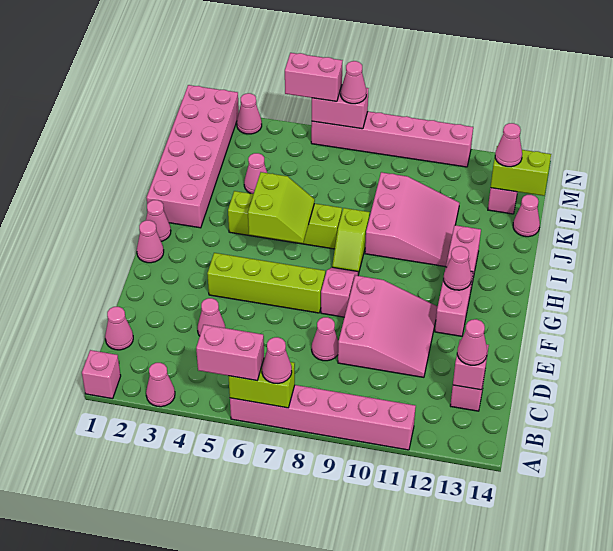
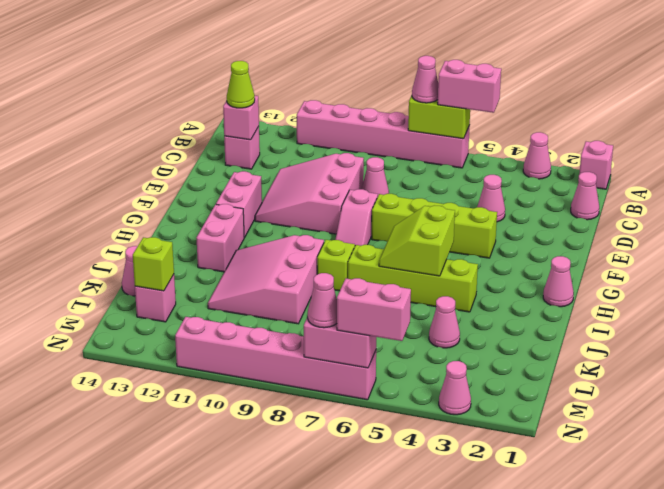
pink 1x1 cone [457,319,487,365] -> lime 1x1 cone [227,61,255,108]
pink 1x1 cone [137,220,164,263] -> none
pink 1x1 cone [444,246,471,290] -> none
pink 2x6 brick [146,85,239,228] -> none
lime 1x2 brick [491,146,551,196] -> lime 1x1 brick [133,237,174,291]
pink 1x1 cone [495,123,522,167] -> none

